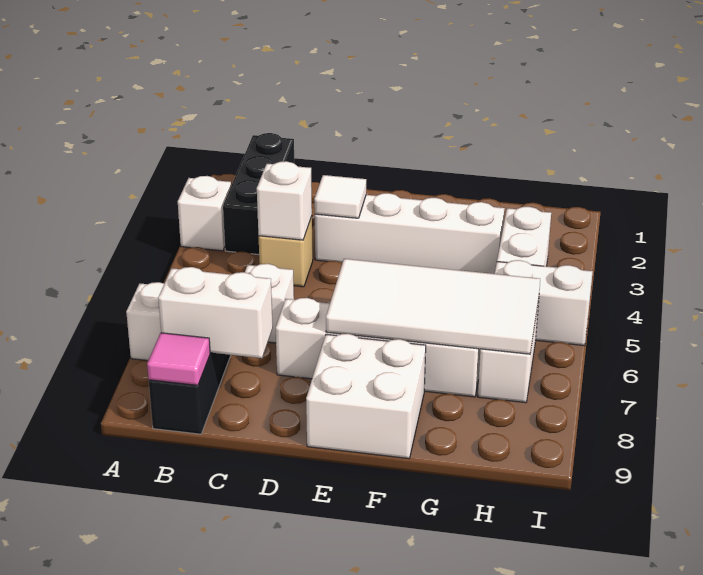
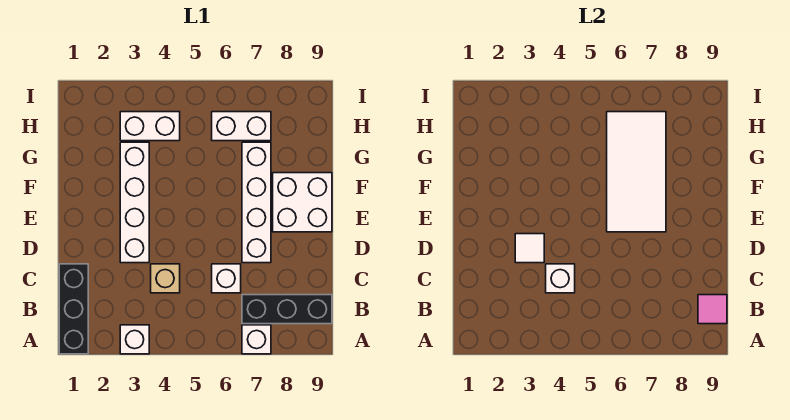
black 1x3 brick [223,133,294,254] -> black 1x3 brick turned to [59,264,88,354]
white 1x2 brick [158,267,273,358] -> none
white 1x2 brick [495,260,593,346] -> none

